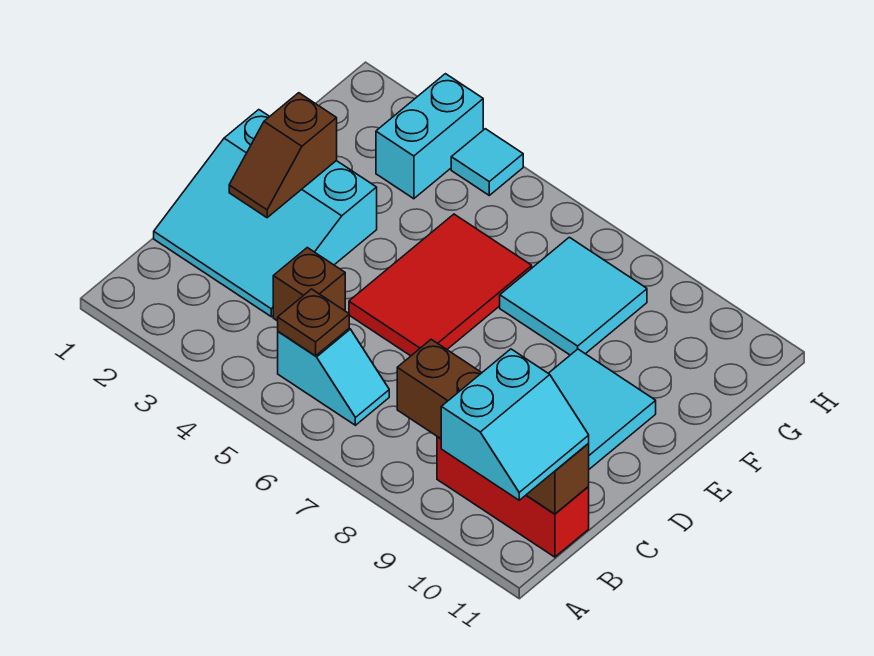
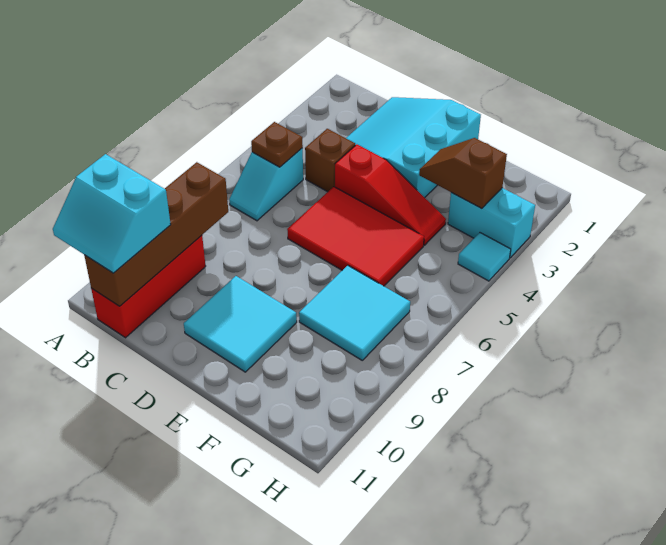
brown 1x2 slope [229,93,337,218] -> brown 1x2 slope moved to [419,138,507,209]
none -> red 1x3 slope [335,144,446,245]

